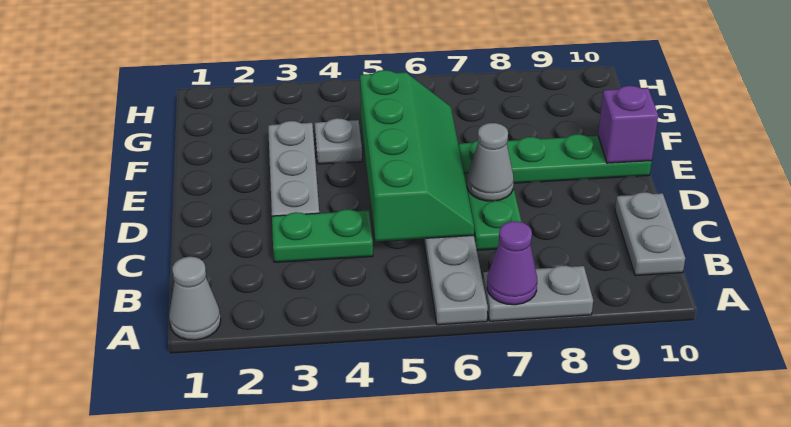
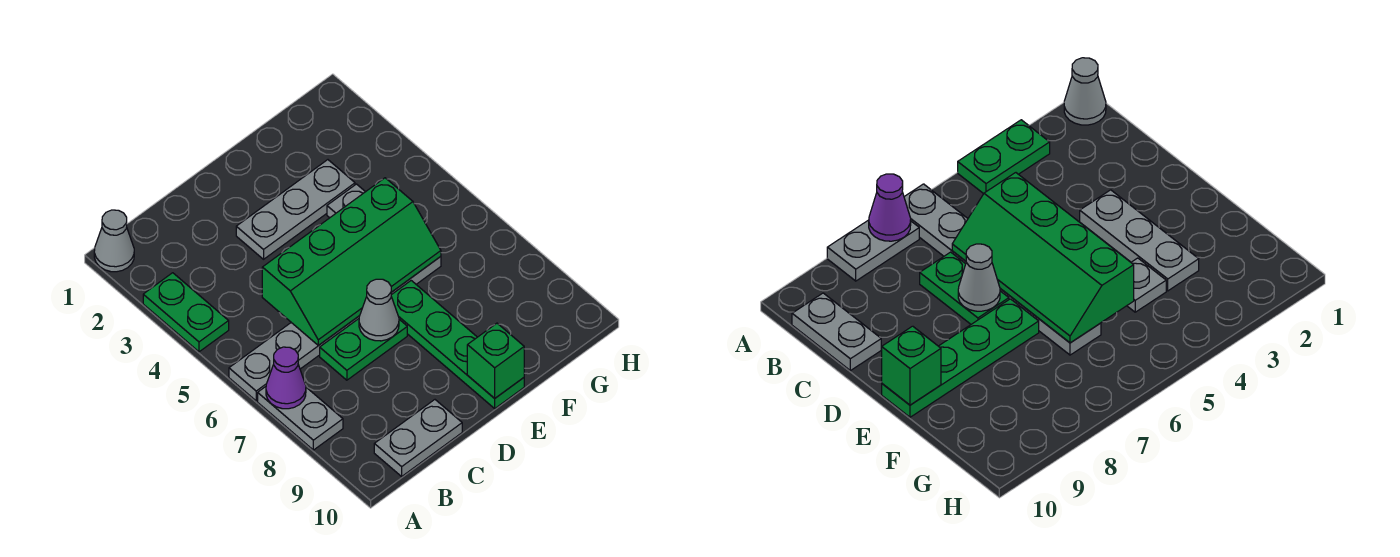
green 1x2 plate [272,210,373,262] -> green 1x2 plate moved to [143,273,229,352]
purple 1x1 brick [598,86,658,163] -> green 1x1 brick [467,323,524,398]

